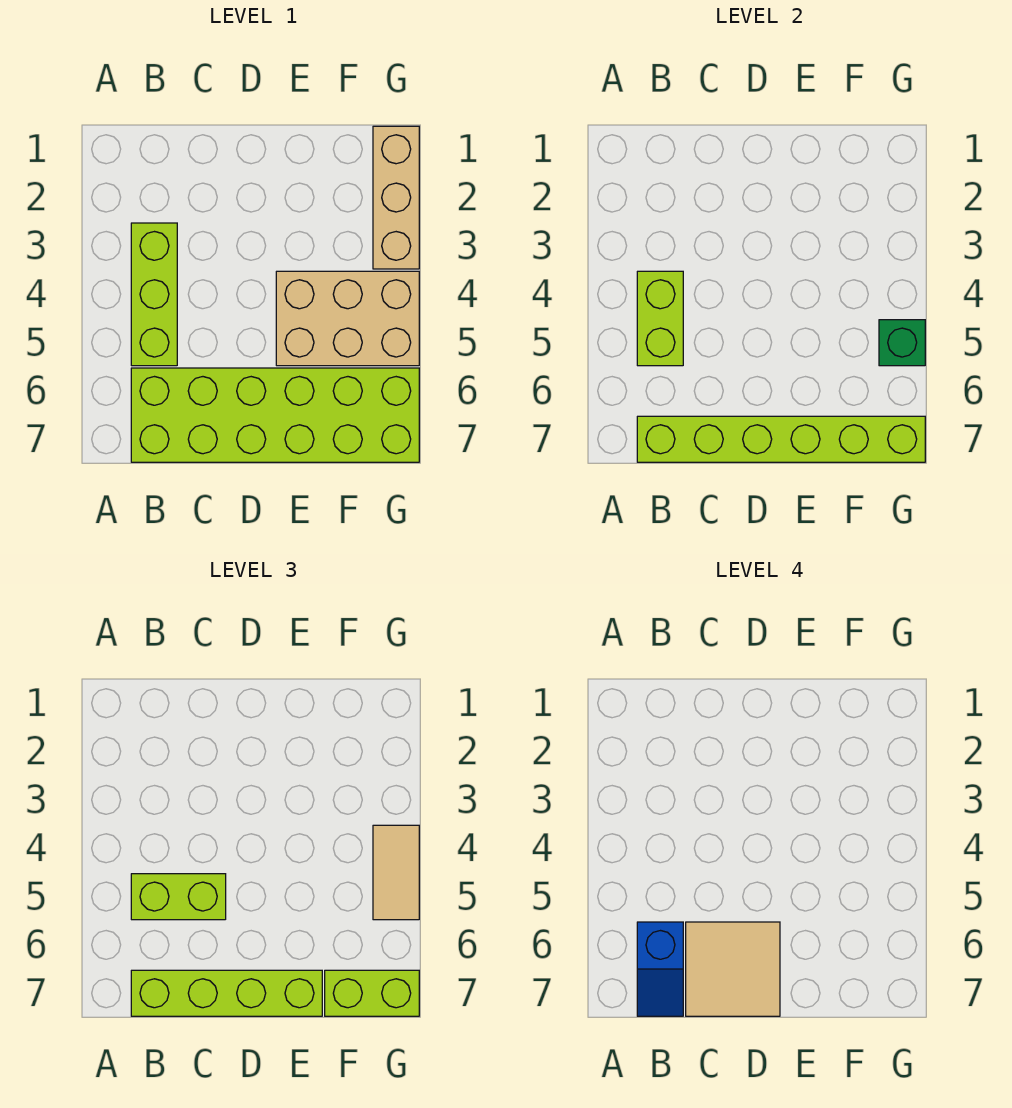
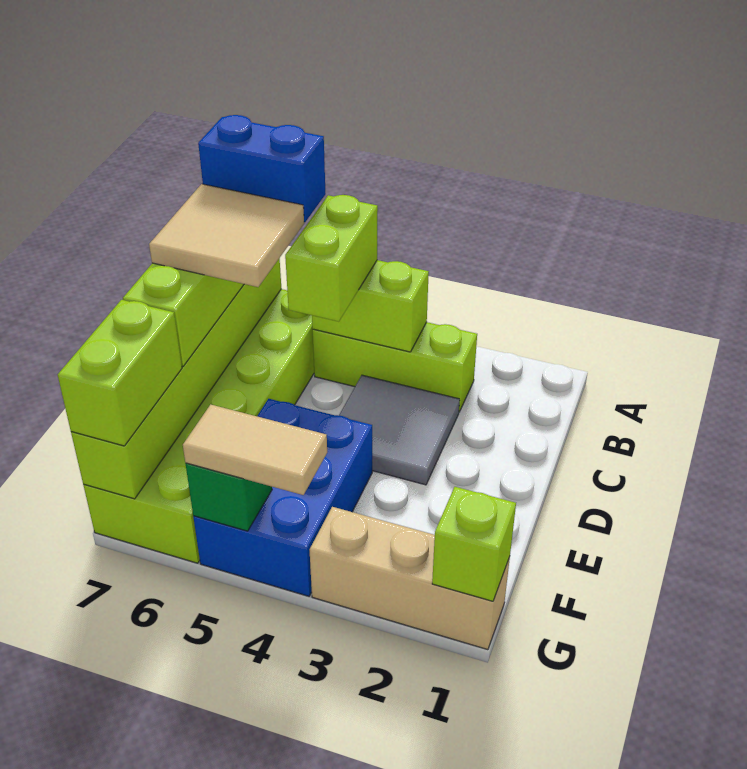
blue 1x2 slope [637,922,683,1016] -> blue 1x2 brick [198,115,326,222]
none -> grey 2x2 tile [339,375,460,485]
tan 2x3 brick [276,271,419,366] -> blue 2x3 brick [193,399,372,596]
none -> lime 1x1 brick [432,487,516,601]

